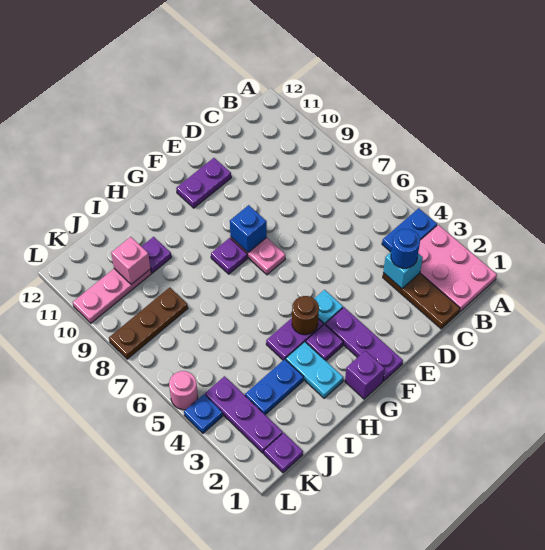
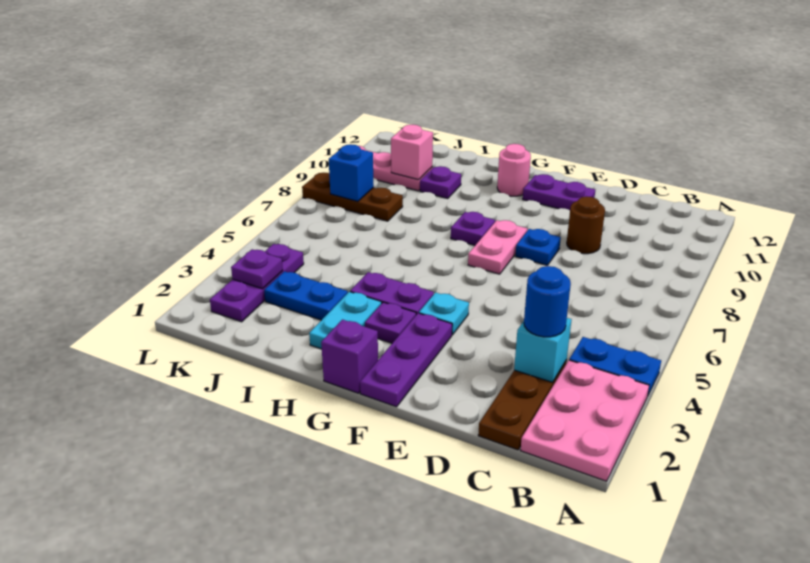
blue 1x1 brick [230,205,267,253] -> blue 1x1 brick moved to [329,144,374,202]
brown 1x1 round brick [292,296,319,335] -> brown 1x1 round brick moved to [567,196,605,254]
purple 1x1 plate [264,433,303,473] -> purple 1x1 plate moved to [231,249,283,289]
blue 1x1 plate [184,394,223,433] -> blue 1x1 plate moved to [516,229,561,265]
pink 1x1 round brick [169,371,198,410] -> pink 1x1 round brick moved to [497,144,531,196]

